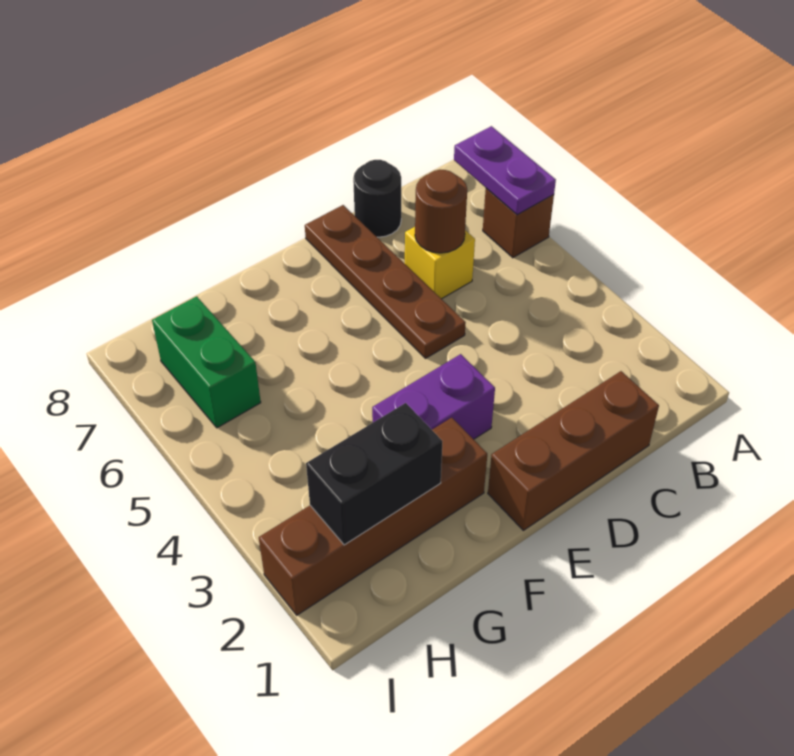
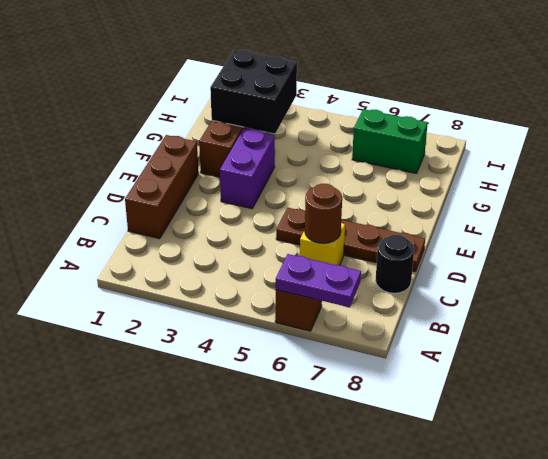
black 1x2 brick [306,403,443,545] -> black 2x2 brick [210,50,297,134]

